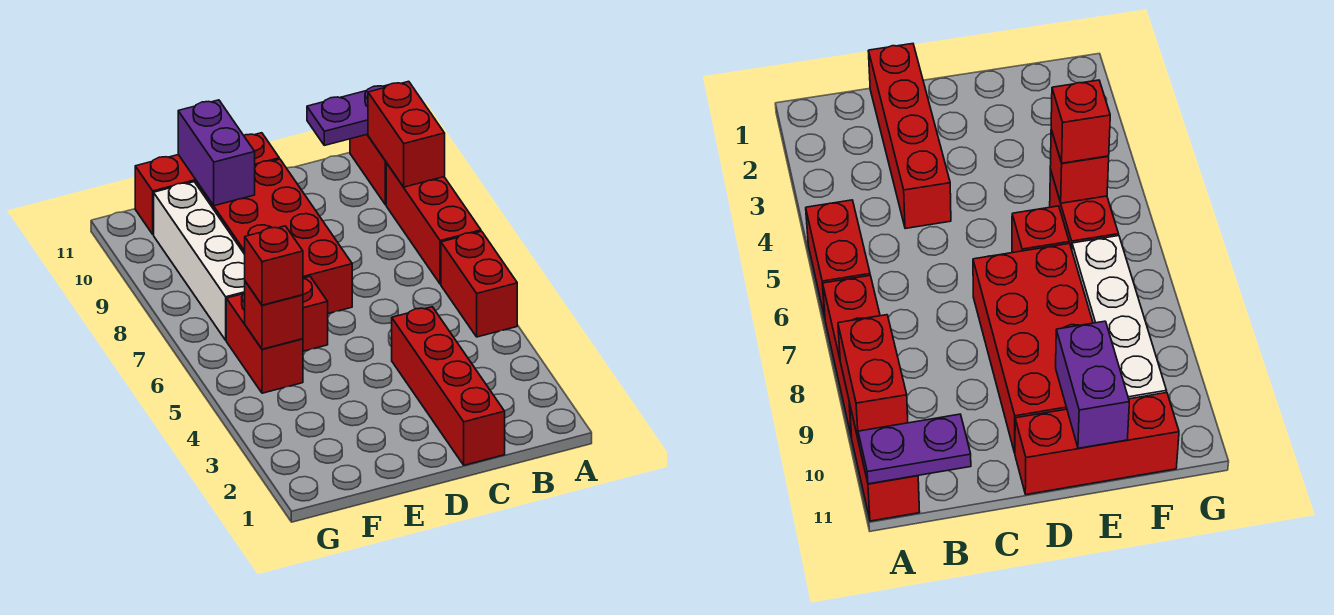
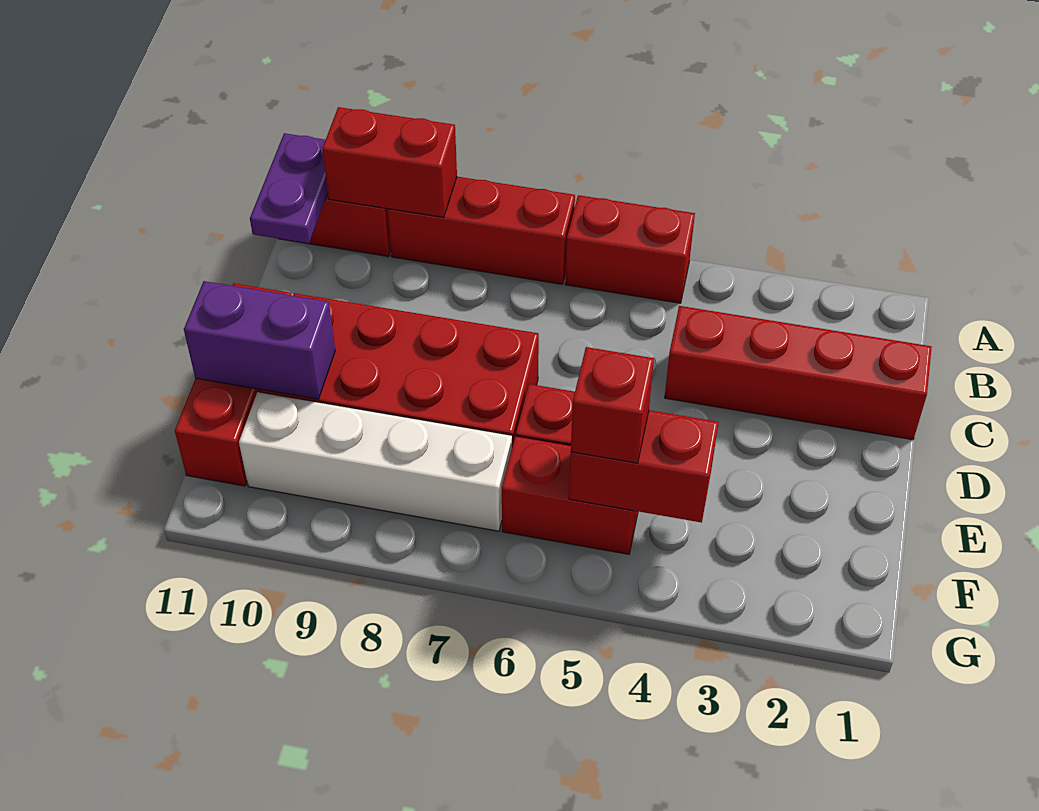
red 1x1 brick [245,281,303,349] -> red 1x2 brick [569,410,718,523]

